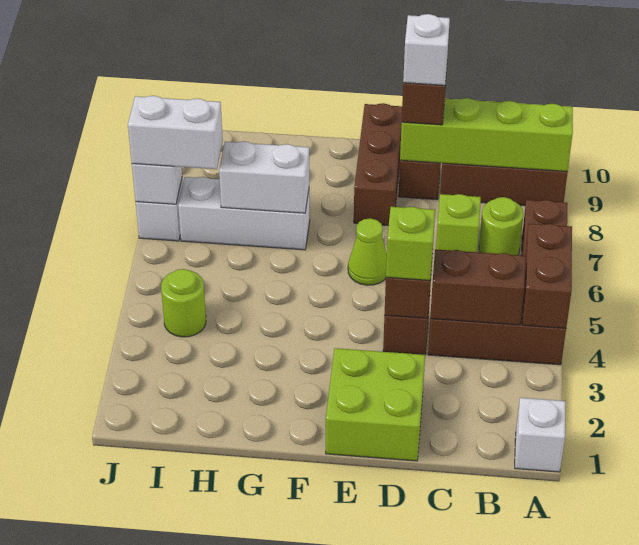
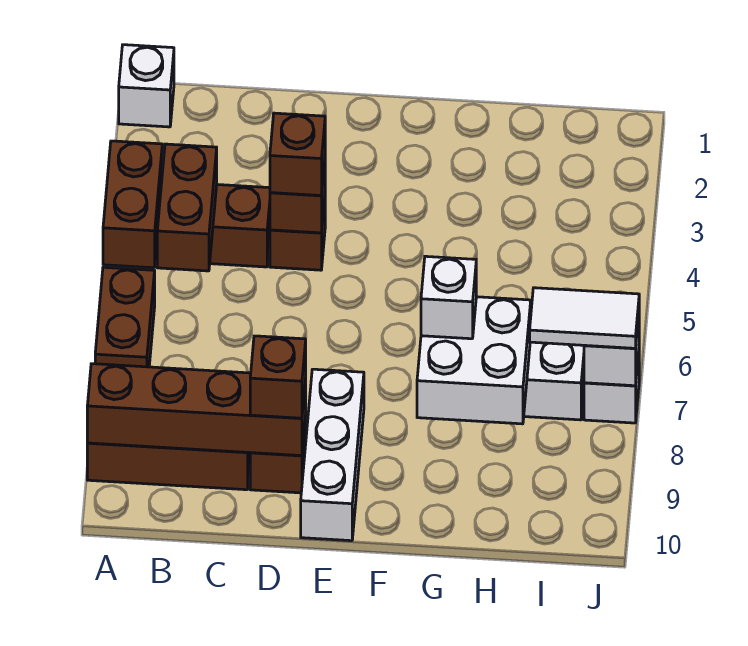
lime 1x4 brick [400,98,573,172] -> brown 1x4 brick [87,364,306,456]
brown 1x2 brick [430,249,525,325] -> brown 1x2 brick turned to [157,144,217,271]
lime 1x1 round brick [479,197,523,255] -> none
lime 1x1 brick [436,194,481,252] -> none
lime 2x2 brick [326,348,425,461] -> none
lime 1x1 brick [386,207,435,280] -> brown 1x1 brick [270,113,325,196]
white 1x1 brick [403,14,450,85] -> white 1x1 brick moved to [421,256,476,339]
lime 1x1 cone [348,218,387,285] -> none
brown 1x3 brick [354,103,402,226] -> white 1x3 brick [301,369,364,541]
white 1x2 brick [219,141,309,213] -> white 2x2 brick [417,297,531,424]
lime 1x1 round brick [161,269,206,337] -> none
white 1x2 brick [128,96,223,169] -> white 1x2 tile [530,288,639,348]

